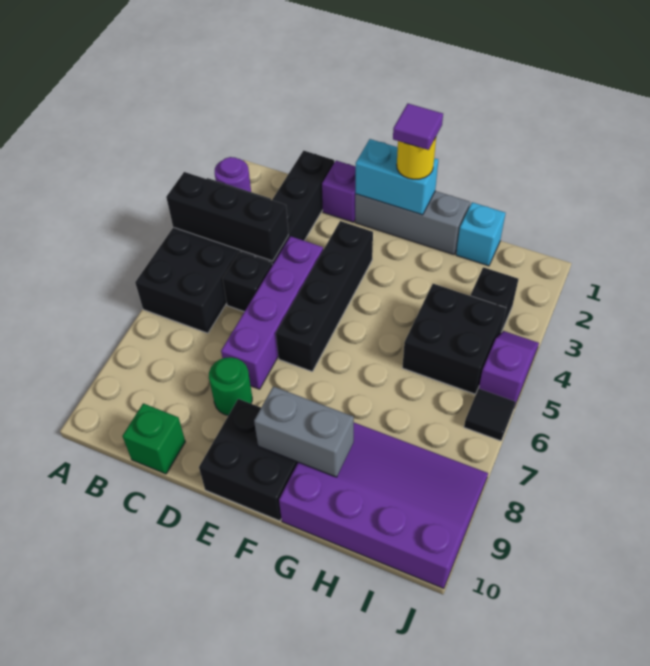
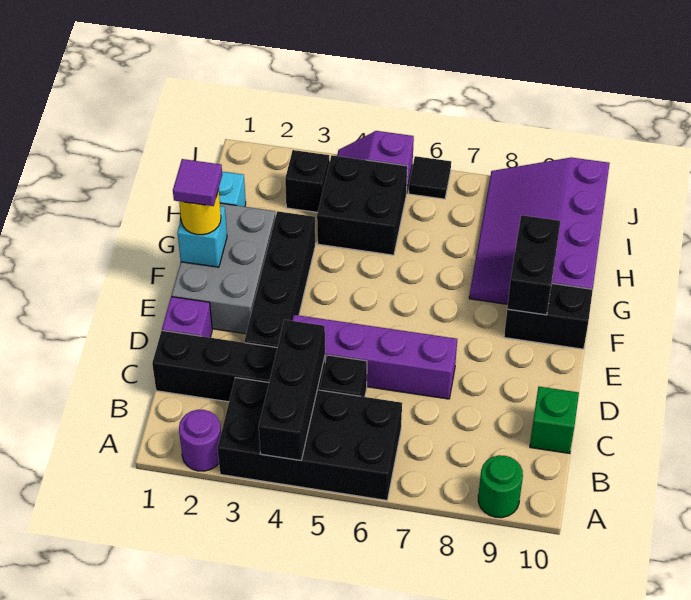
green 1x1 round brick [209,357,252,415] -> green 1x1 round brick moved to [478,455,523,518]
grey 1x3 brick [355,191,470,255] -> grey 2x3 brick [171,203,275,334]
cyan 1x2 brick [356,139,438,215] -> cyan 1x1 brick [177,206,227,267]
black 1x4 brick [276,221,373,371] -> black 1x4 brick turned to [244,211,315,348]
black 2x2 brick [199,399,298,521] -> black 1x2 brick [504,283,593,349]
grey 1x2 brick [254,386,354,477] -> black 1x2 brick [507,215,560,315]

